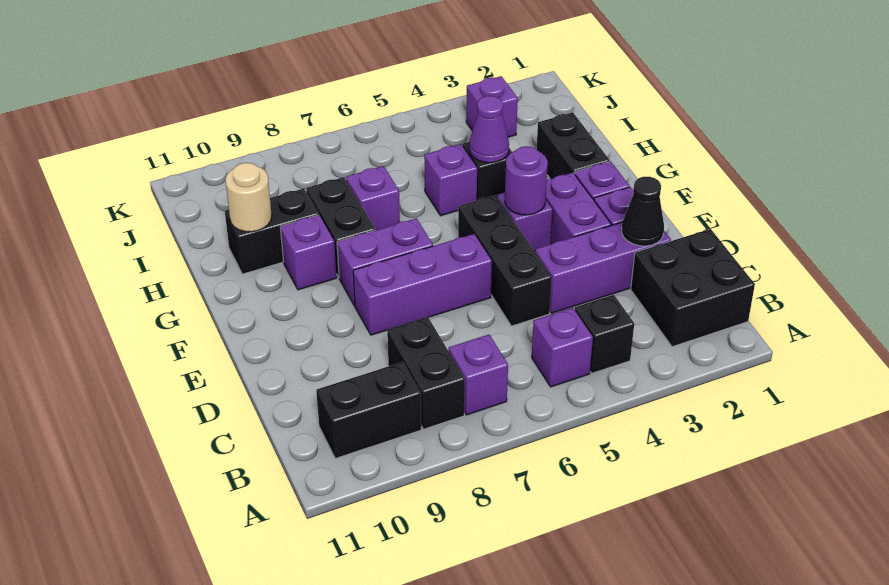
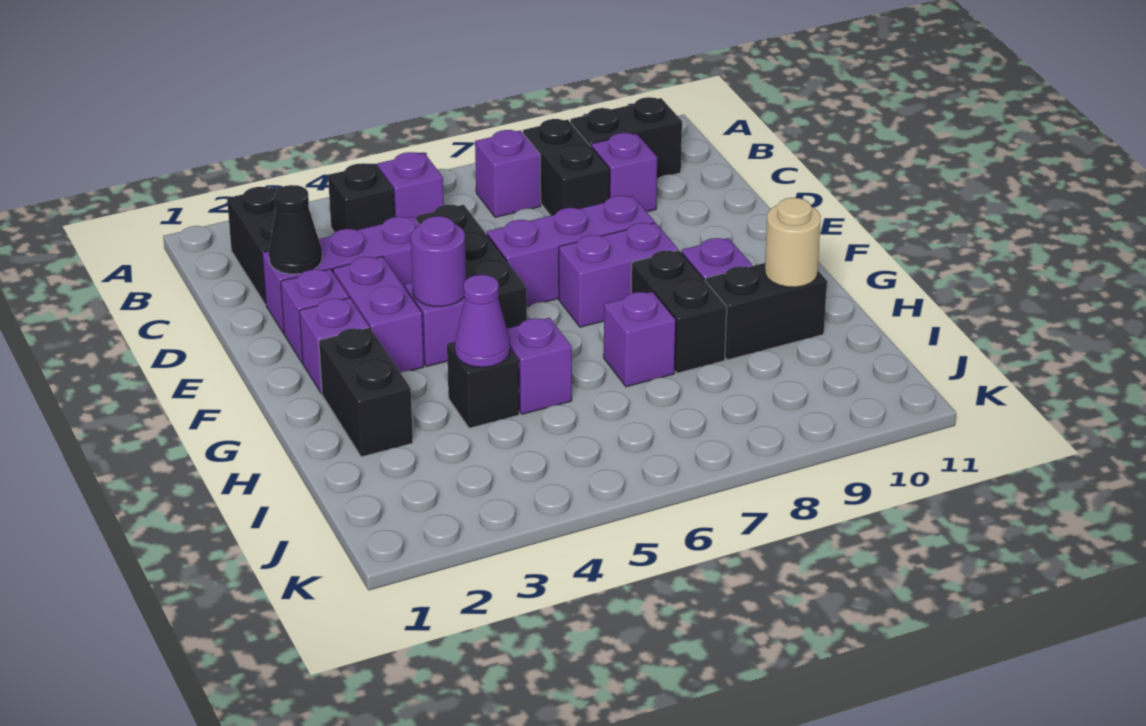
black 2x2 brick [631,229,755,347] -> black 1x2 brick [227,187,277,305]
purple 1x1 brick [466,76,518,137] -> purple 1x1 brick moved to [591,133,657,212]

